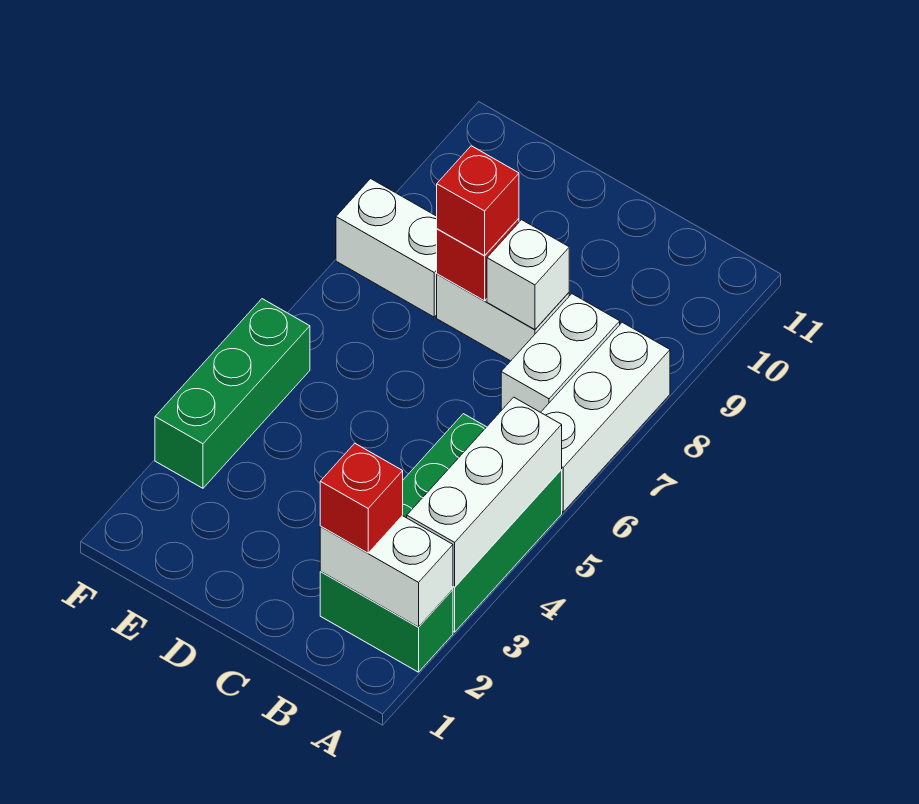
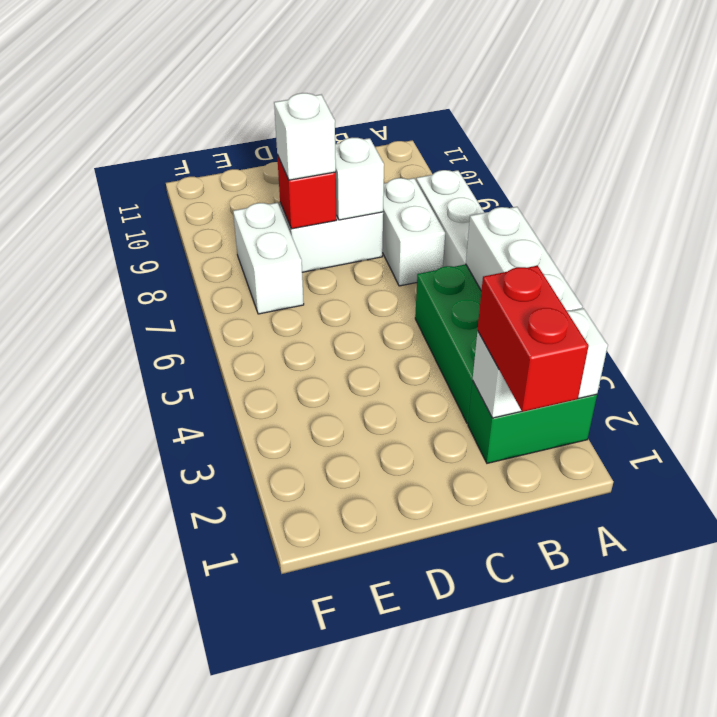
red 1x1 brick [320,443,403,553] -> red 1x2 brick [478,266,588,412]
red 1x1 brick [437,146,519,256] -> white 1x1 brick [274,93,336,180]
white 1x2 brick [336,179,437,317] -> white 1x2 brick turned to [233,203,304,314]
green 1x3 brick [155,299,310,488] -> none

